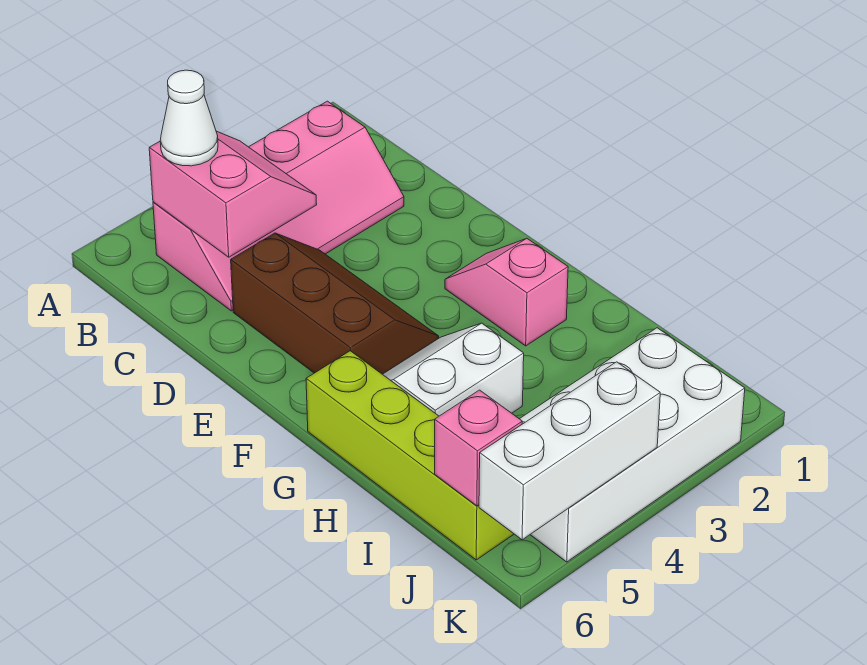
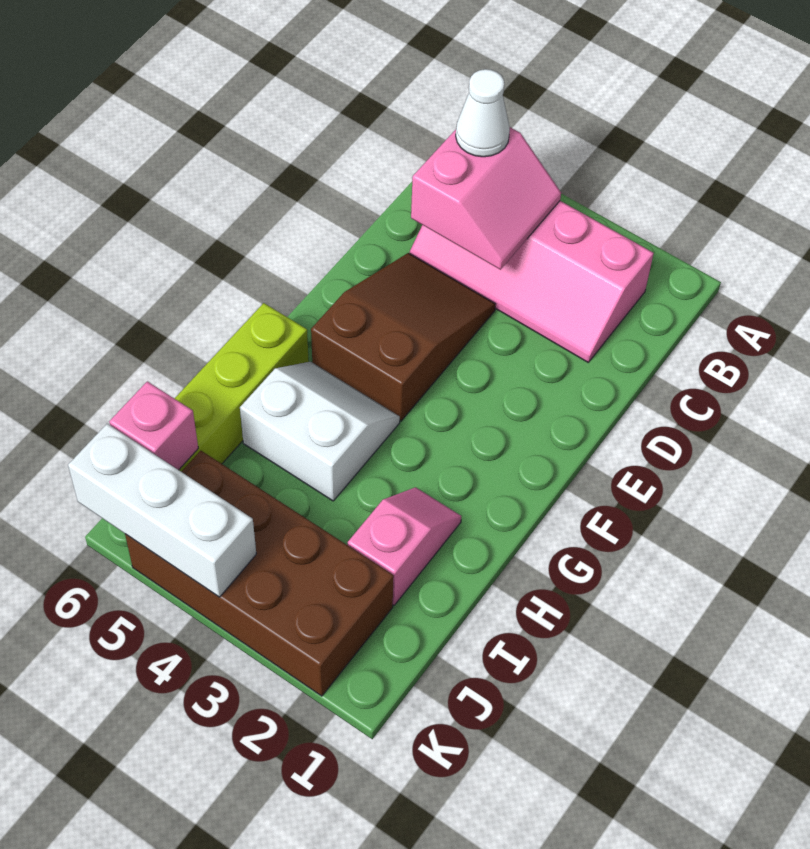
brown 2x3 slope [231,233,439,374] -> brown 2x3 slope turned to [311,253,496,421]
pink 1x2 slope [445,238,568,346] -> pink 1x2 slope moved to [348,487,461,605]
white 2x4 brick [520,328,745,562] -> brown 2x4 brick [125,451,394,696]

